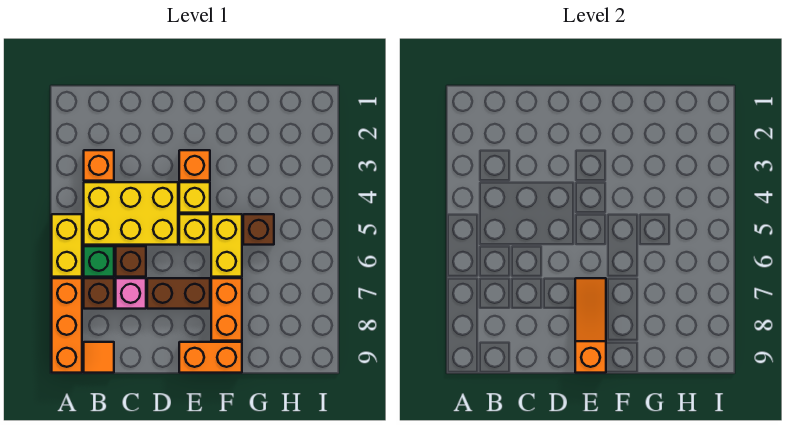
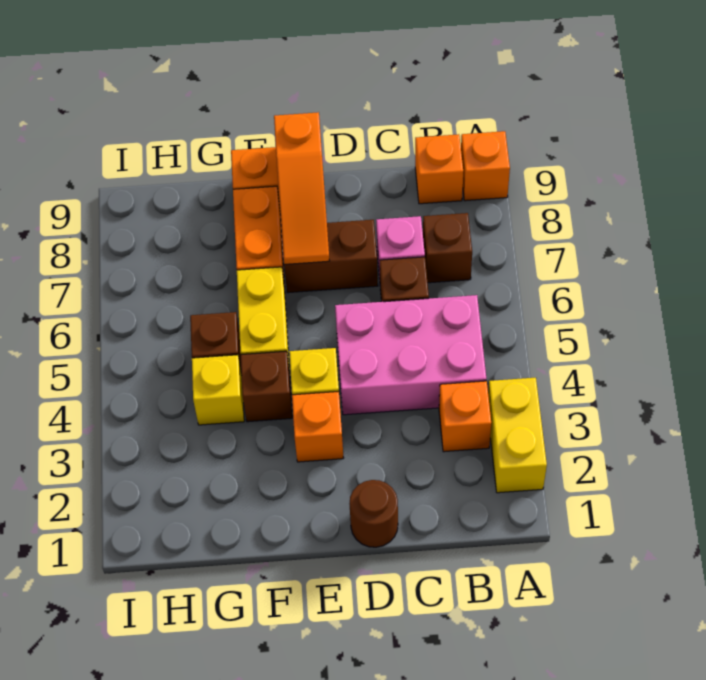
yellow 1x2 brick [52,214,82,277] -> yellow 1x2 brick moved to [488,378,547,493]
orange 1x3 brick [52,278,82,373] -> orange 1x1 brick [461,131,510,201]
yellow 2x3 brick [84,182,178,245] -> pink 2x3 brick [335,295,486,415]
green 1x1 brick [84,246,114,277] -> none
orange 1x1 tile [84,342,114,373] -> orange 1x1 brick [415,134,463,204]
none -> brown 1x1 round brick [349,480,398,547]
yellow 1x1 brick [179,214,210,245] -> yellow 1x1 brick moved to [192,355,244,425]
none -> brown 1x1 brick [241,351,292,422]

